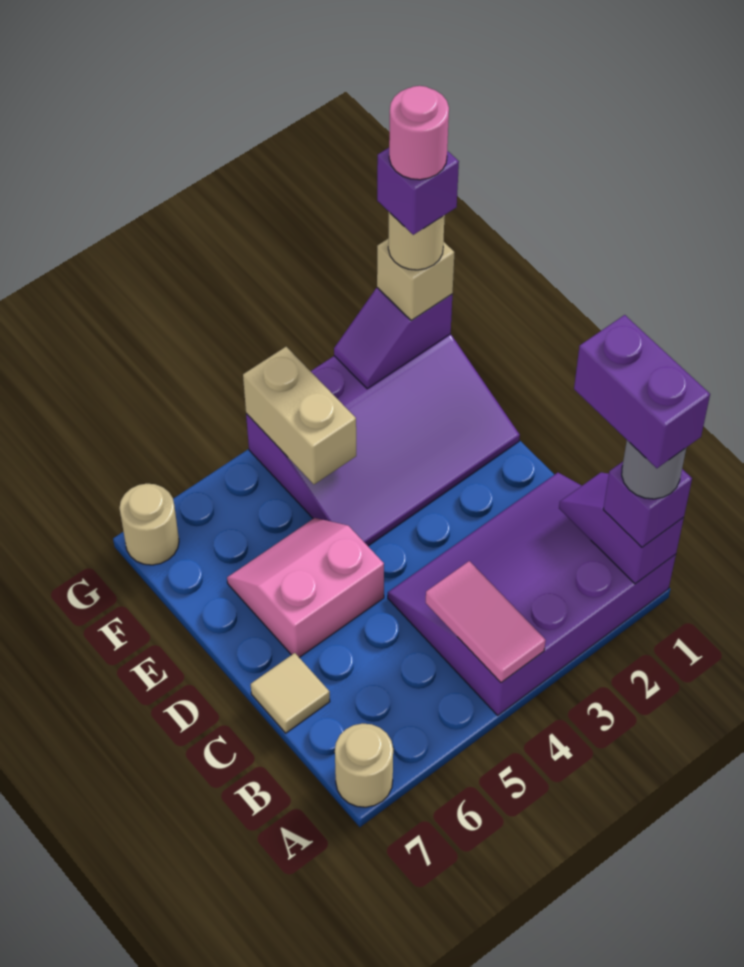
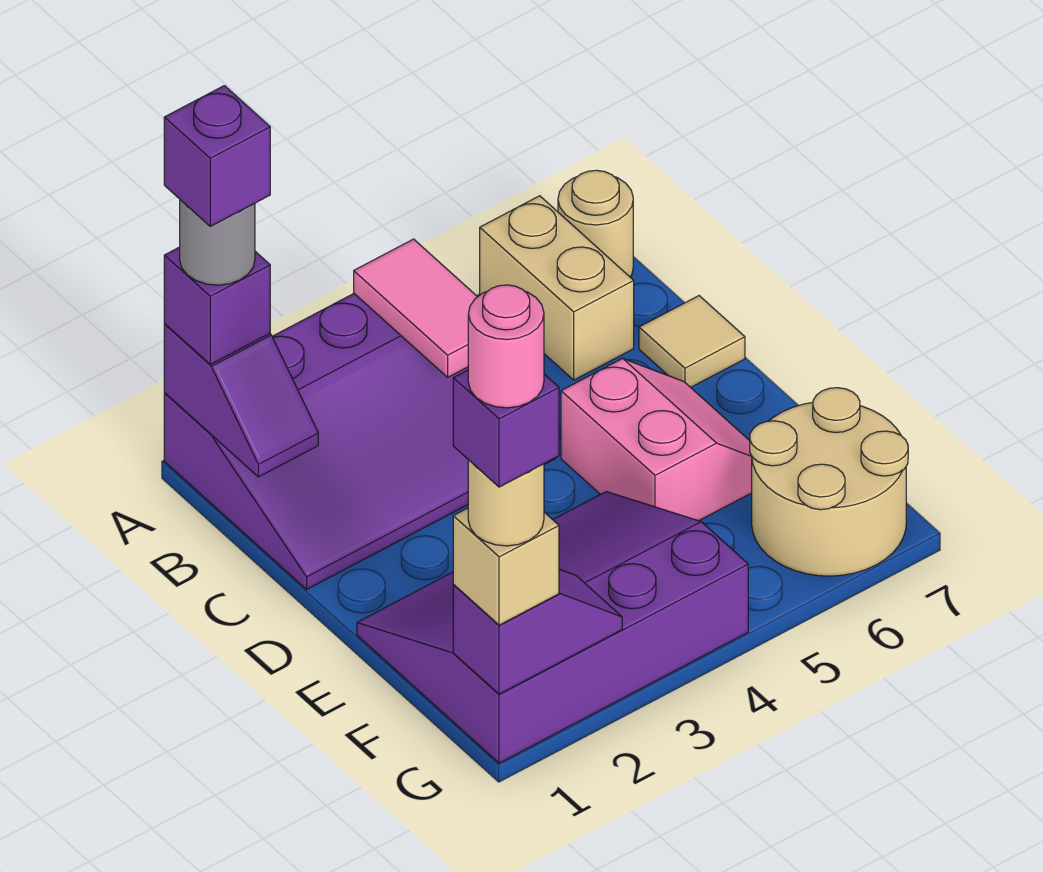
purple 1x2 brick [574,315,710,468] -> purple 1x1 brick [164,86,270,226]
pink 2x2 slope [227,518,384,657] -> pink 2x2 slope turned to [561,358,752,521]
tan 1x2 brick [243,347,356,484] -> tan 1x2 brick moved to [480,196,634,380]
tan 1x1 round brick [119,484,179,565] -> tan 2x2 round brick [750,388,908,576]

